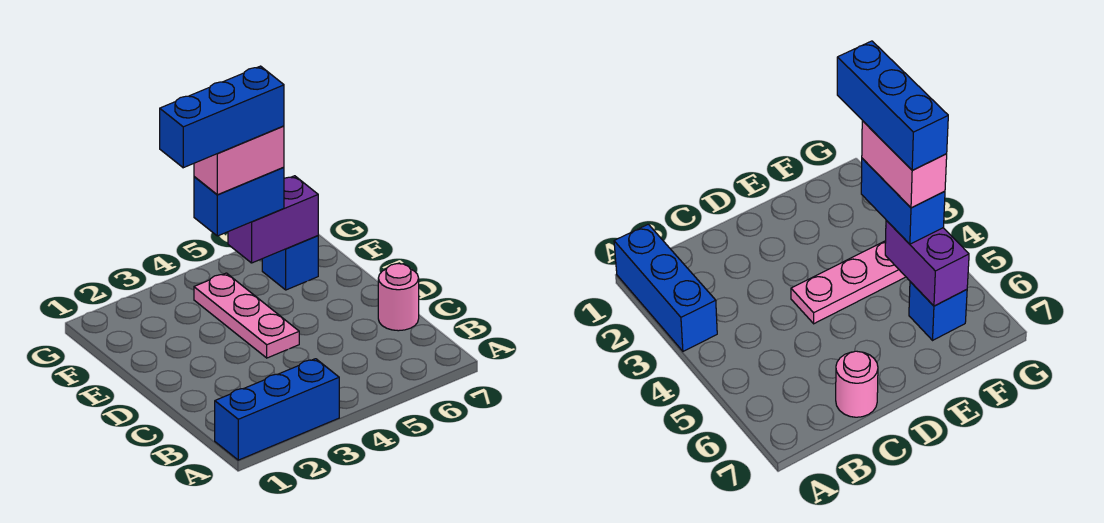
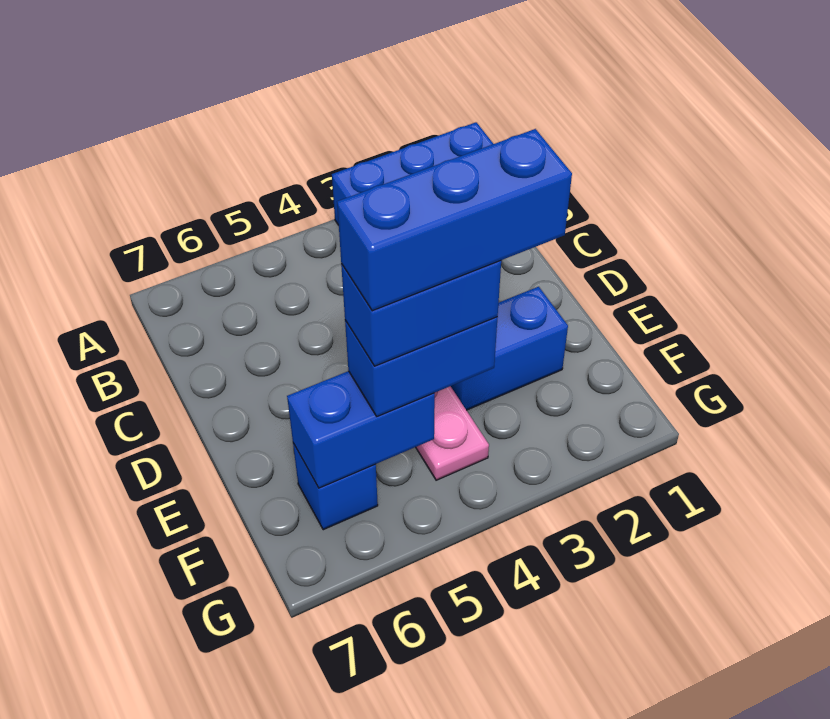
pink 1x1 round brick [378,264,419,331] -> none
none -> blue 1x2 brick [451,287,568,410]
pink 1x2 brick [194,126,284,195] -> blue 1x2 brick [341,260,501,366]
purple 1x2 brick [228,176,318,263] -> blue 1x2 brick [287,371,435,488]

